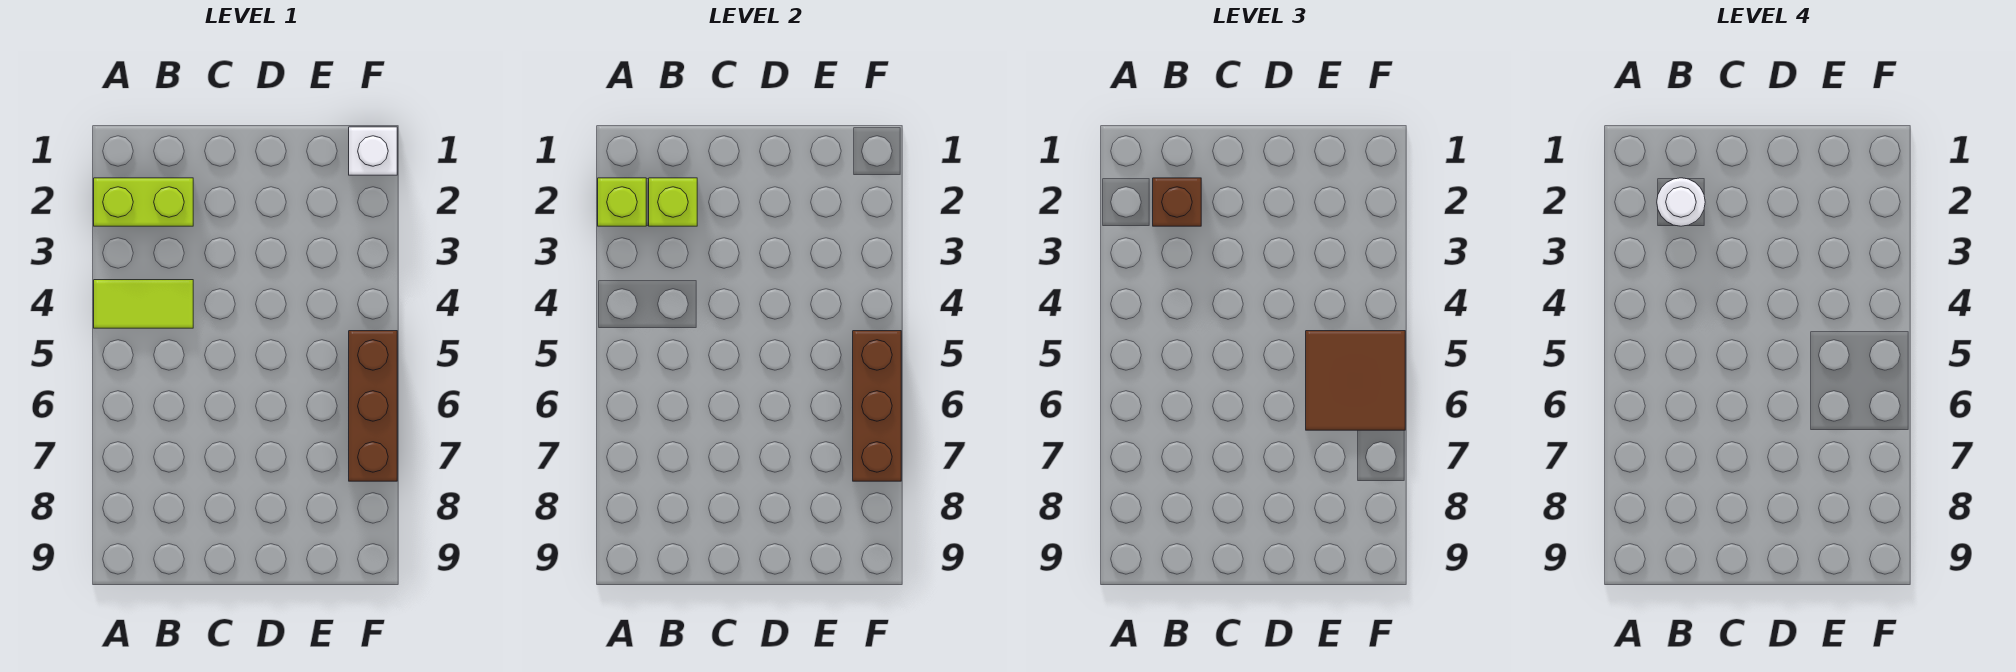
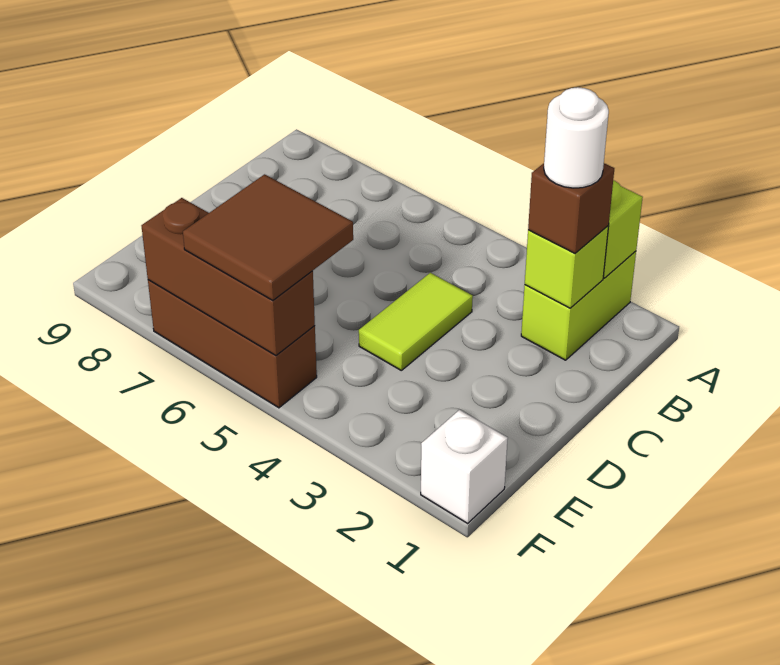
lime 1x2 tile [94,280,193,328] -> lime 1x2 tile moved to [359,273,473,370]

